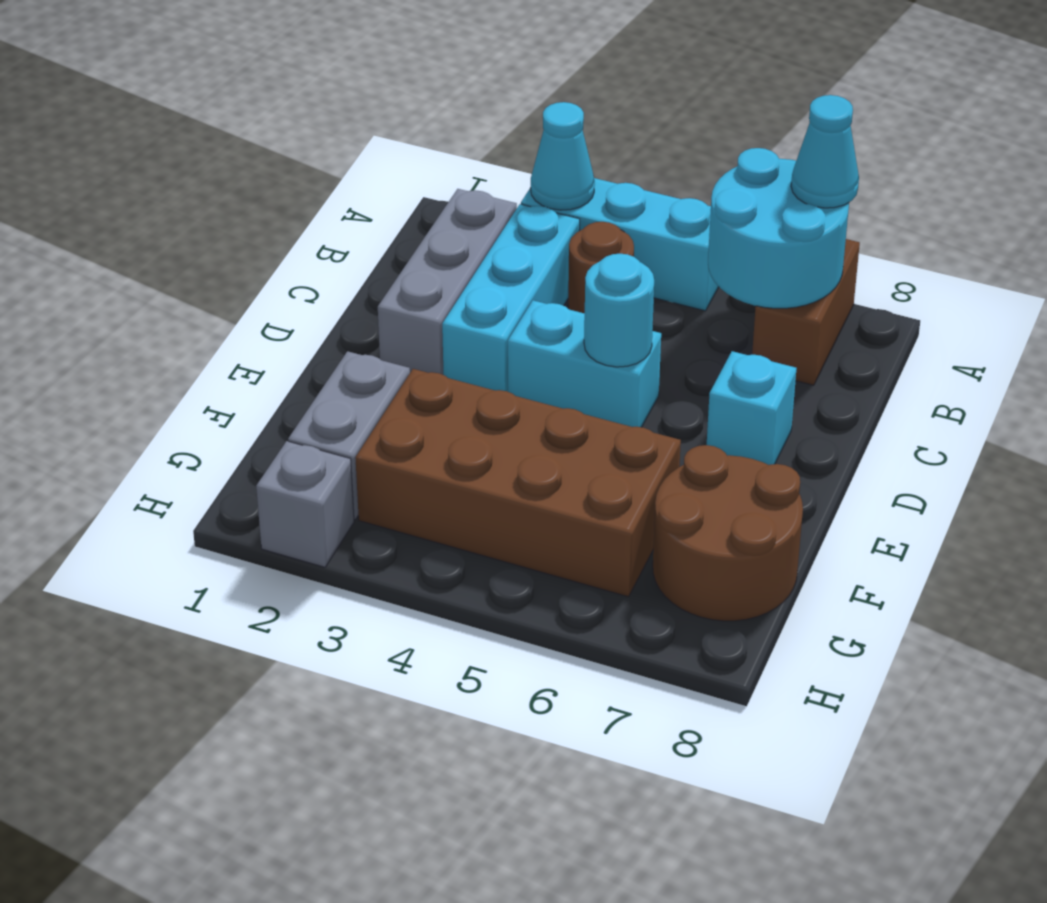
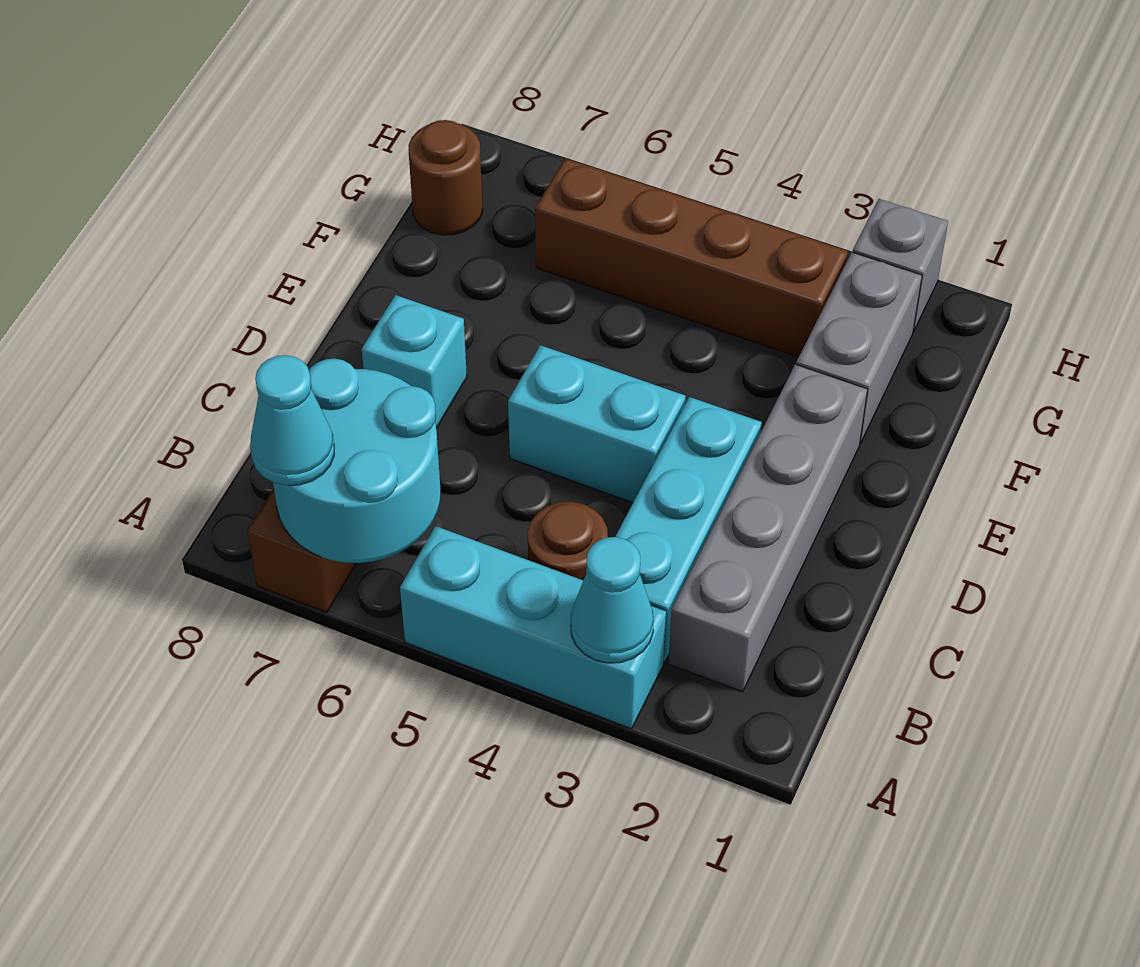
grey 1x3 brick [378,189,517,375] -> grey 1x4 brick [669,364,868,692]
cyan 1x1 round brick [584,254,654,367] -> none
brown 2x4 brick [355,369,681,597] -> brown 1x4 brick [535,158,848,357]
brown 2x2 round brick [653,445,803,621] -> brown 1x1 round brick [408,120,483,235]

